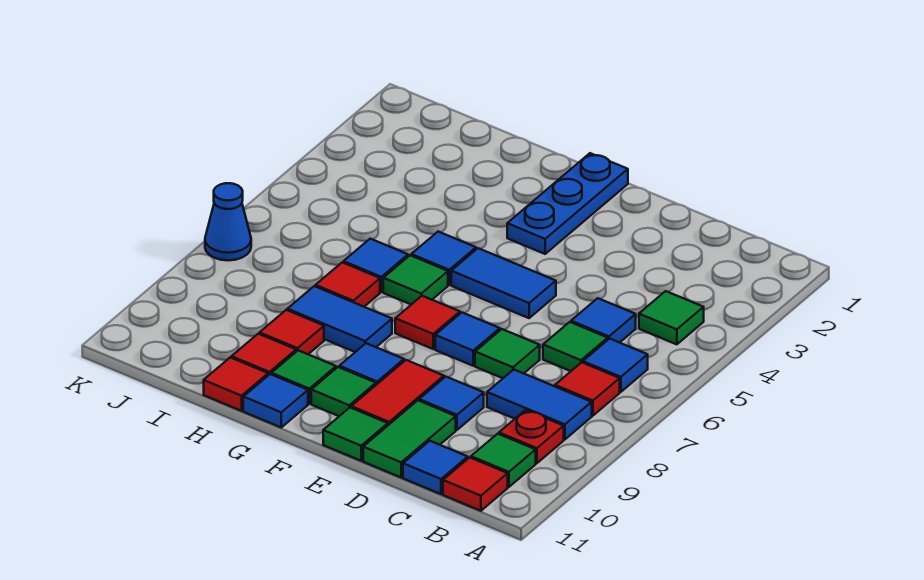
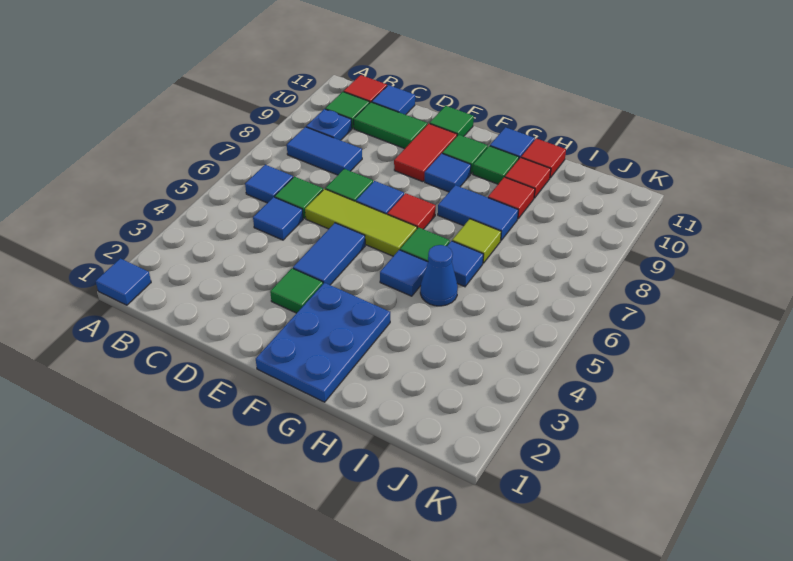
green 1x1 tile [639,291,704,344] -> green 1x1 tile moved to [270,268,323,313]
red 1x1 tile [555,362,620,416] -> none
red 1x1 plate [499,410,564,463] -> blue 1x1 plate [306,109,352,140]
none -> lime 1x3 tile [305,189,417,256]
blue 1x1 tile [419,377,484,430] -> blue 1x1 tile moved to [96,258,151,305]
green 1x2 tile [363,401,456,477] -> green 1x2 tile turned to [354,102,427,149]
blue 1x2 tile [451,248,556,318] -> blue 1x2 tile turned to [293,223,365,285]
blue 1x3 plate [507,153,628,254] -> blue 2x3 plate [256,283,390,402]
red 1x1 tile [316,262,380,307] -> lime 1x1 tile [452,219,501,263]
blue 1x1 cone [205,183,251,261] -> blue 1x1 cone moved to [420,245,458,306]

